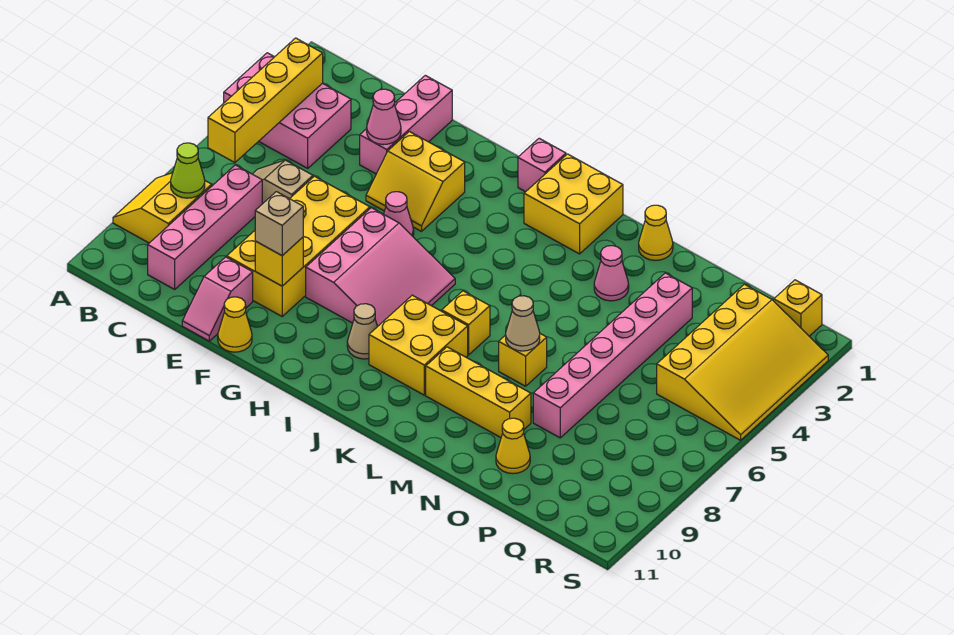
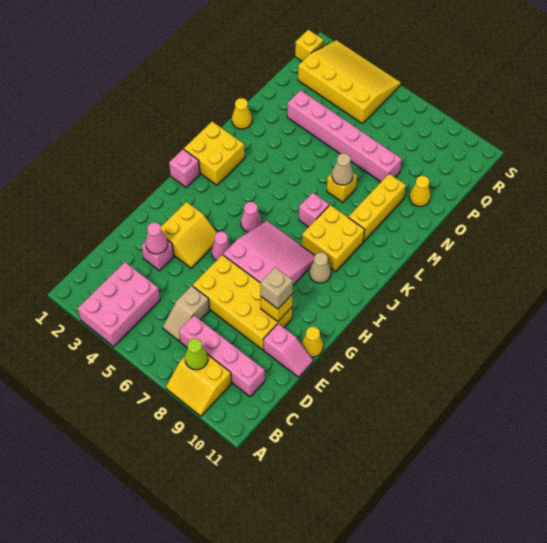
yellow 1x4 brick [208,38,323,163] -> none
pink 1x3 brick [360,75,452,174] -> pink 1x1 brick [142,240,174,271]
yellow 1x1 brick [442,291,490,355] -> pink 1x1 brick [299,193,329,227]
pink 1x1 cone [594,246,629,301] -> pink 1x1 cone moved to [241,202,262,232]

